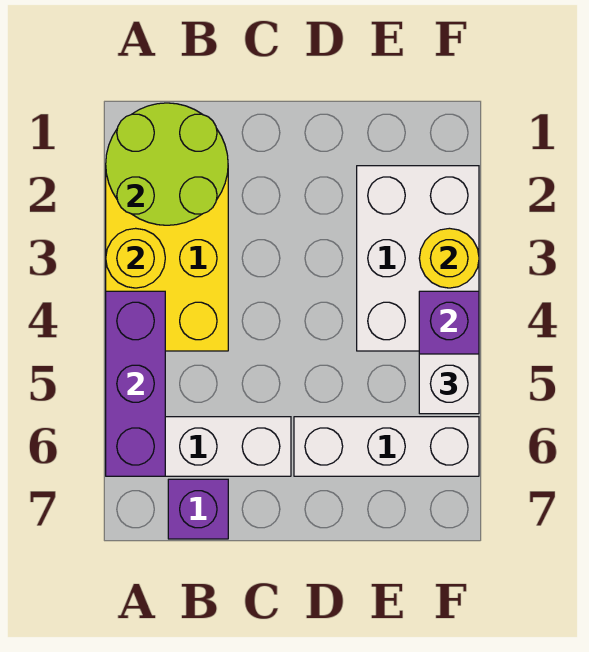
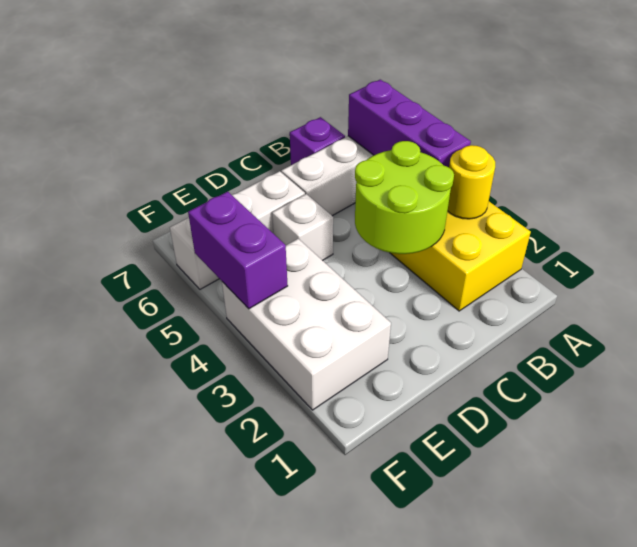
lime 2x2 round brick [106,103,228,225] -> lime 2x2 round brick moved to [355,141,454,254]
yellow 1x1 round brick [419,228,479,288] -> none
white 1x1 brick [419,354,479,414] -> white 1x1 brick moved to [272,194,333,261]

